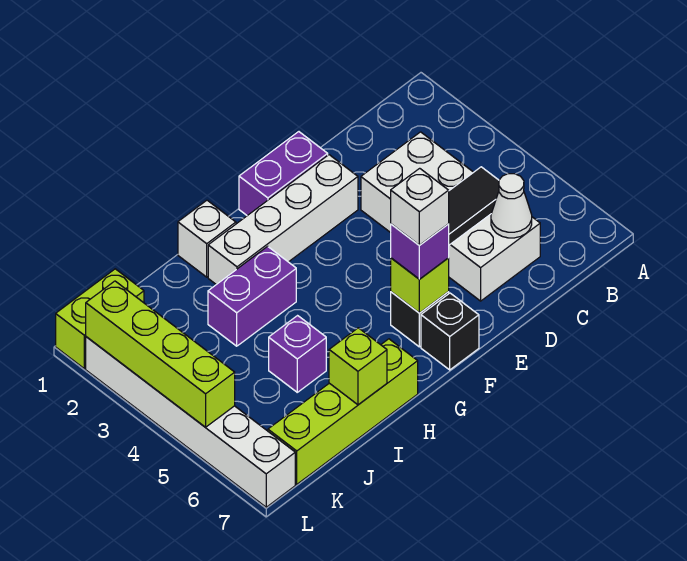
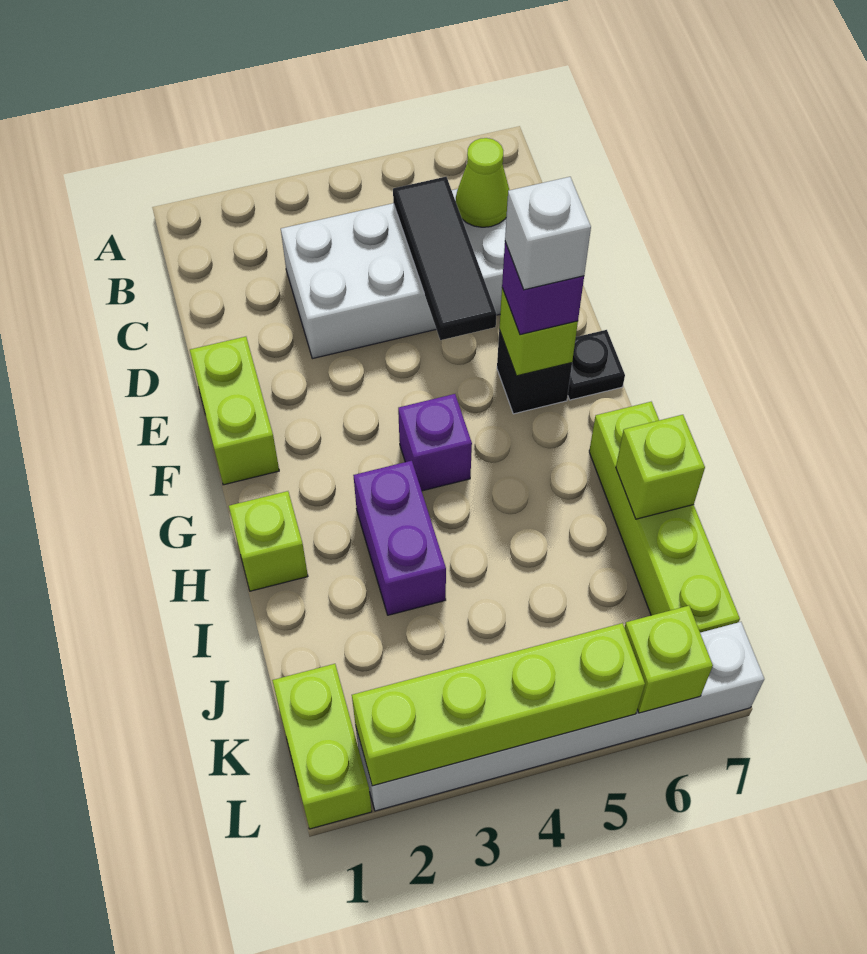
white 1x1 cone [491,174,532,238] -> lime 1x1 cone [456,138,509,227]
purple 1x2 brick [239,132,328,216] -> lime 1x2 brick [190,337,279,485]
white 1x4 brick [208,155,358,285] -> none
black 1x1 brick [421,293,479,370] -> black 1x1 plate [568,330,625,400]
white 1x1 brick [178,200,236,277] -> lime 1x1 brick [229,491,308,591]
purple 1x1 brick [269,316,326,392] -> purple 1x1 brick moved to [398,394,472,491]
none -> lime 1x1 brick [624,606,713,713]

